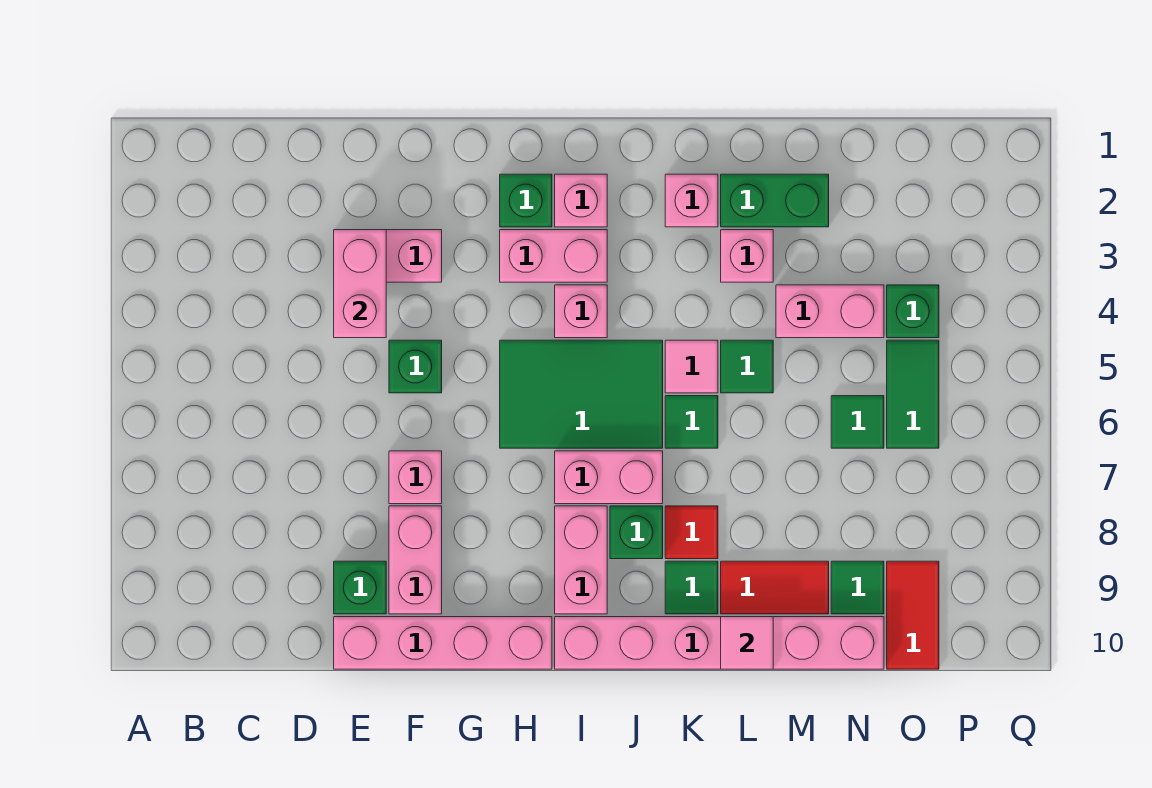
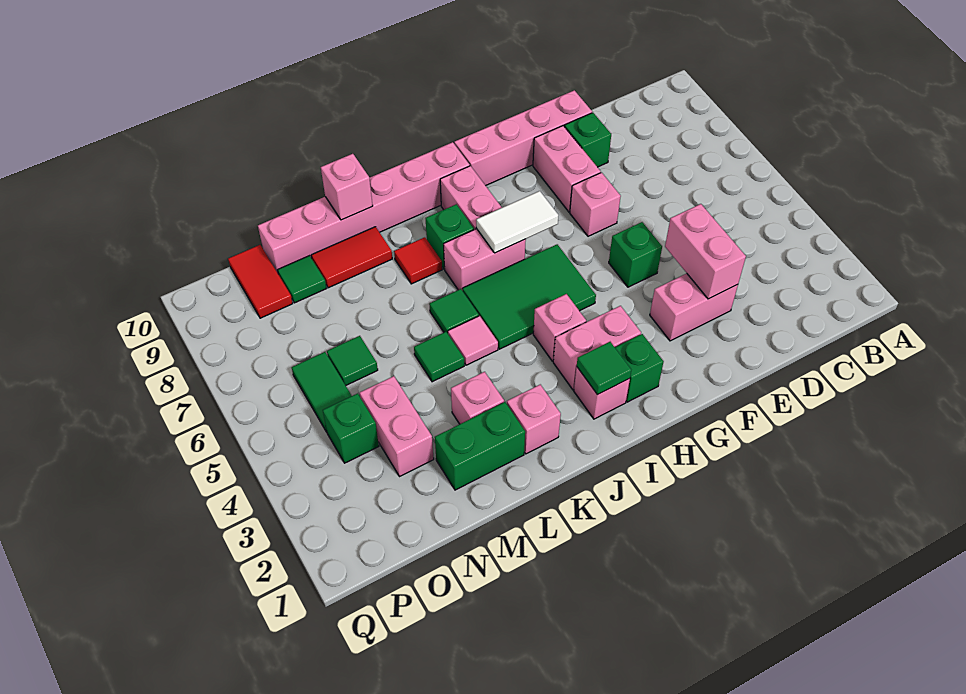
none -> white 1x2 tile [476,191,558,253]
green 1x1 tile [665,561,718,614] -> green 1x1 tile moved to [577,342,631,395]
pink 1x1 tile [721,617,773,669] -> pink 1x1 brick [321,154,373,220]
pink 1x2 brick [776,285,884,338] -> pink 1x2 brick turned to [360,376,434,477]

